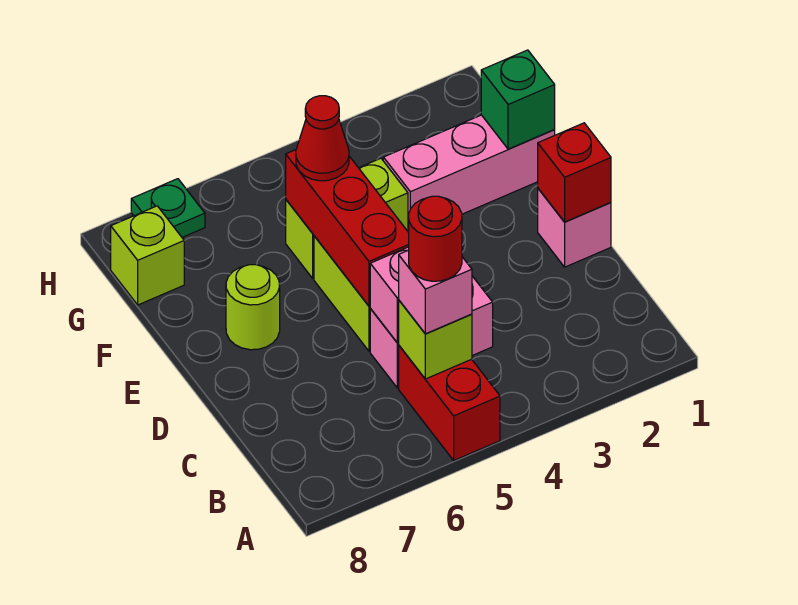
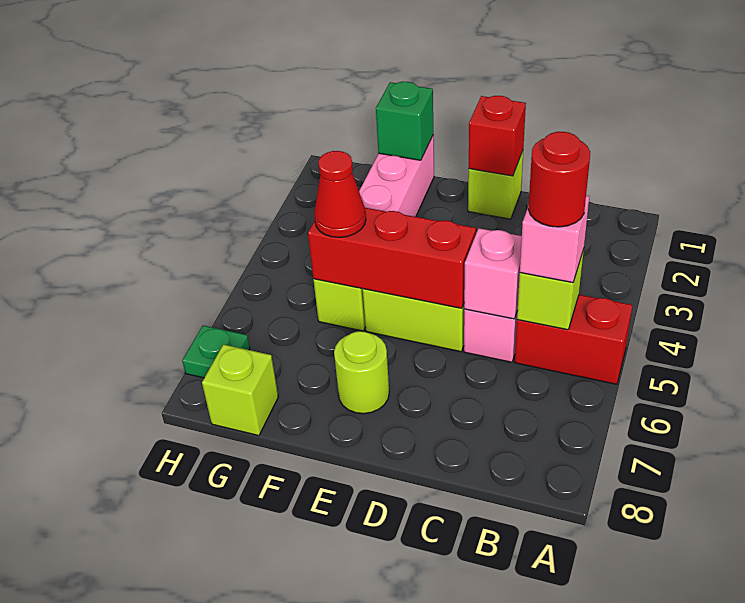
pink 1x1 brick [538,189,611,267] -> lime 1x1 brick [468,151,523,219]

